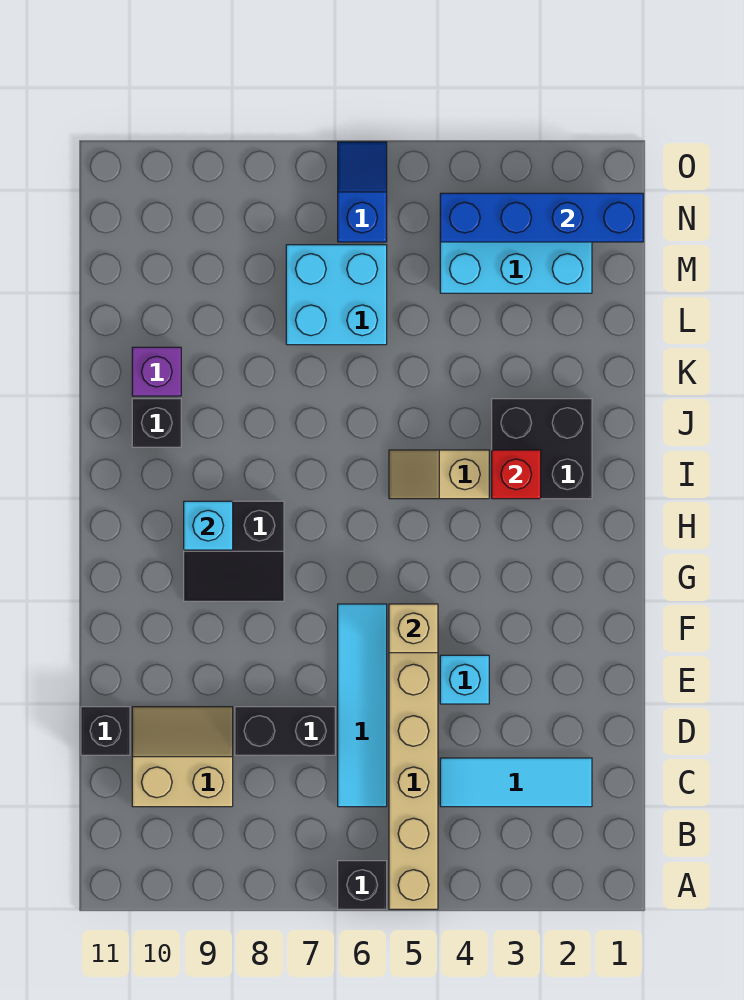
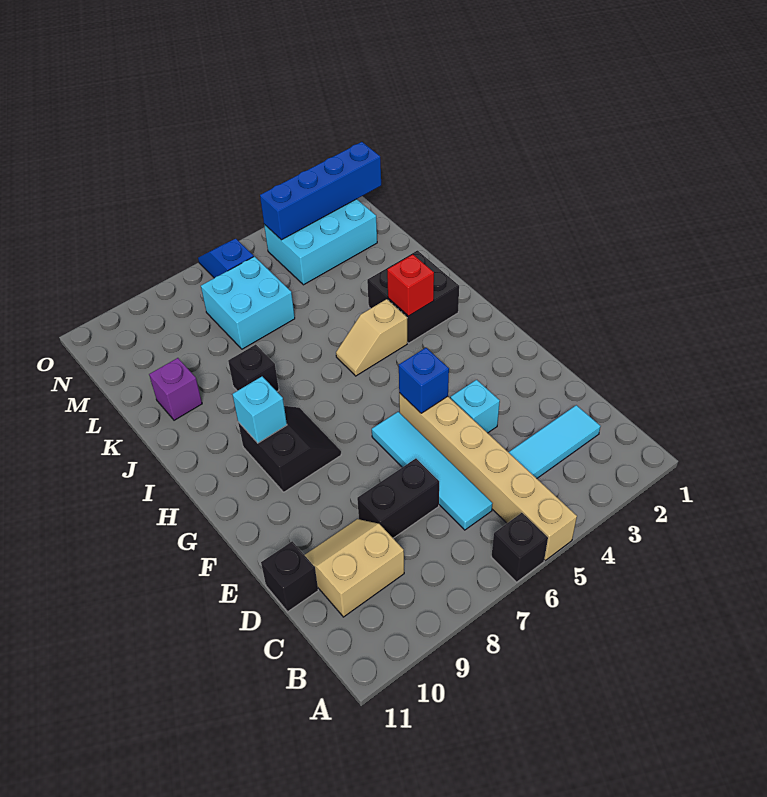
tan 1x1 brick [389,604,438,653] -> blue 1x1 brick [399,348,449,413]
black 2x2 slope [184,501,284,601] -> black 2x2 slope turned to [238,406,341,492]
black 1x1 brick [132,399,181,447] -> black 1x1 brick moved to [228,345,279,391]

